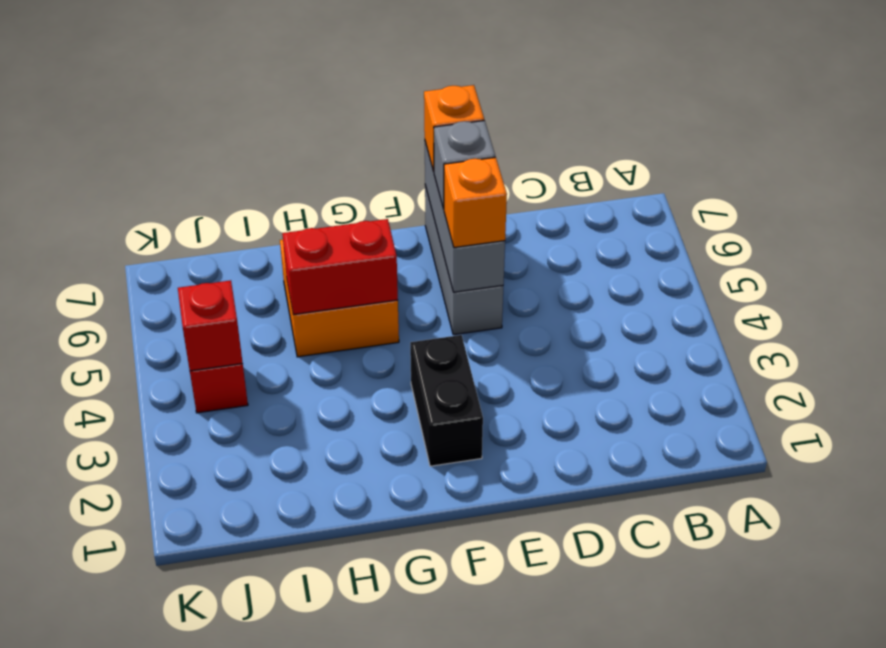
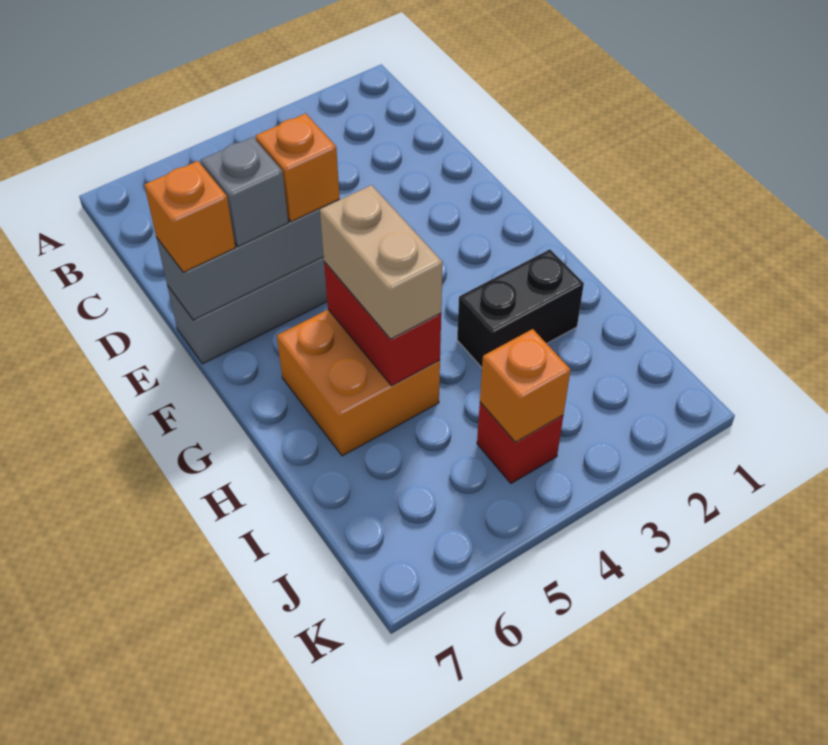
black 1x2 brick [410,335,483,466] -> black 1x2 brick moved to [457,249,584,368]
none -> tan 1x2 brick [320,185,443,339]
red 1x1 brick [178,280,243,371] -> orange 1x1 brick [480,329,571,442]

